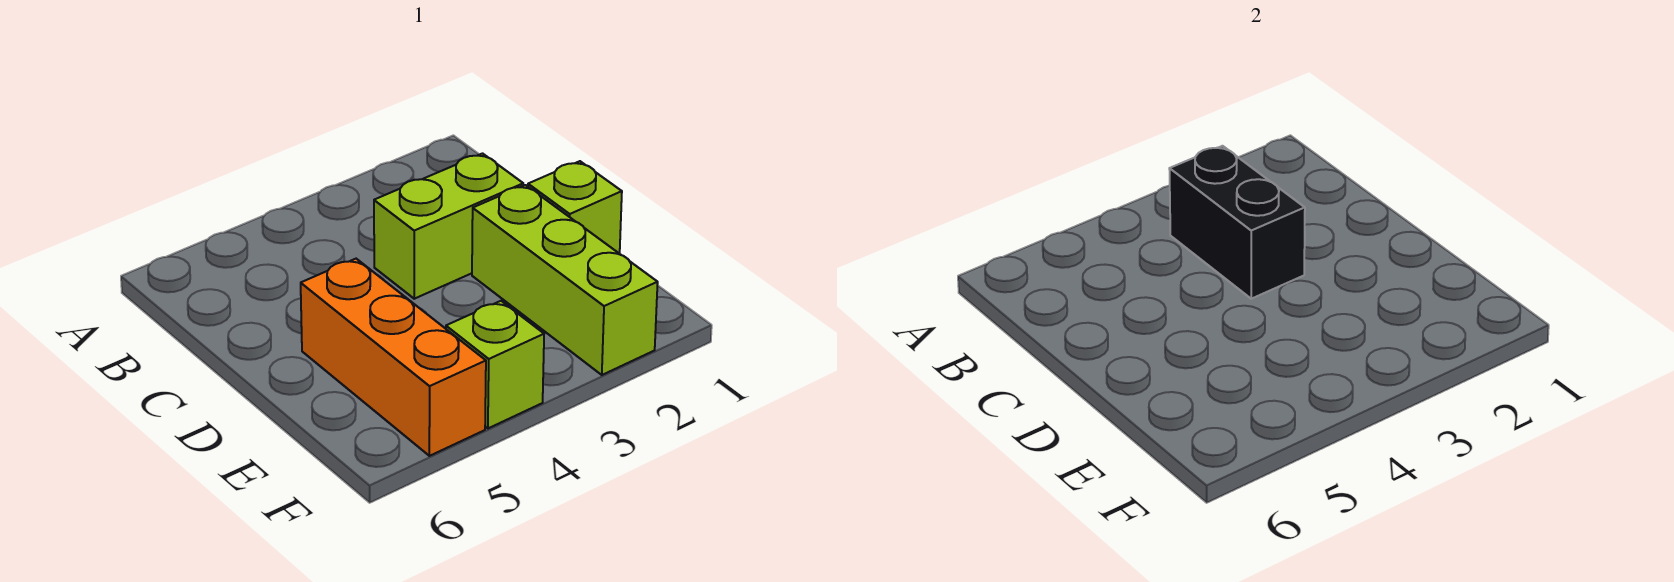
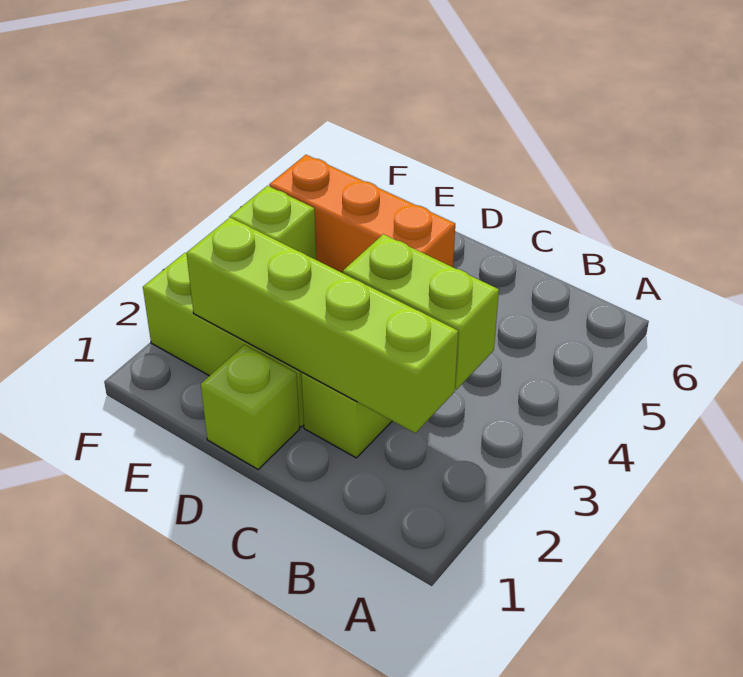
none -> lime 1x4 brick [186,217,458,433]
black 1x2 brick [1169,146,1305,299] -> lime 1x2 brick [343,234,499,389]

